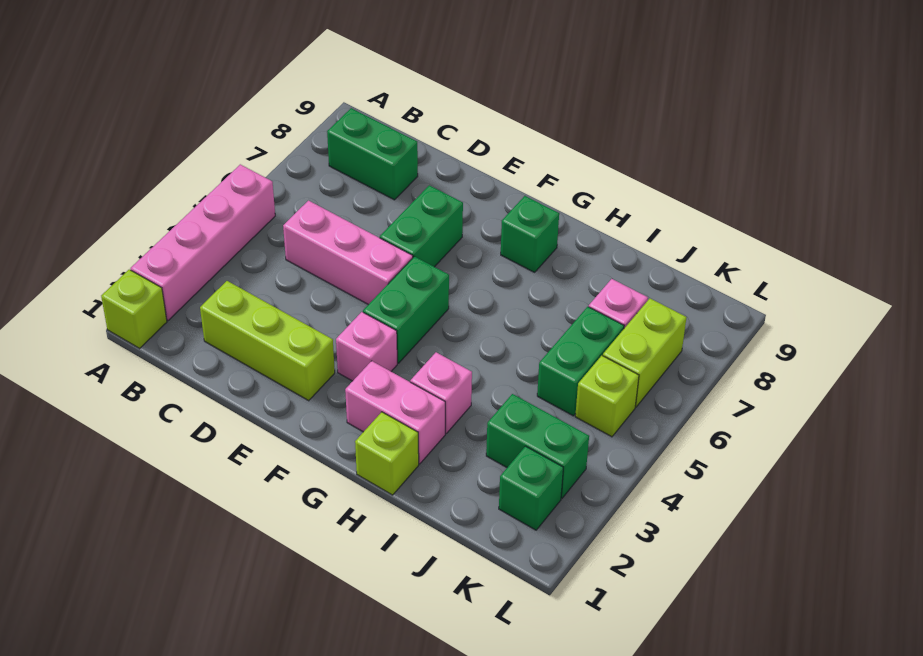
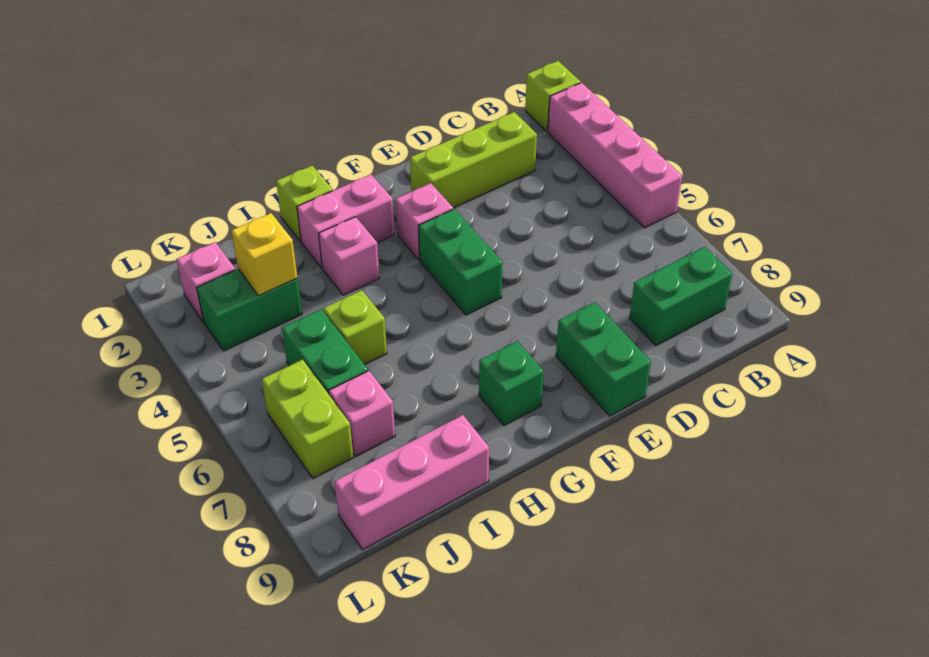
pink 1x3 brick [283,201,413,305] -> pink 1x3 brick moved to [334,415,489,549]
green 1x2 brick [380,185,463,267] -> green 1x2 brick moved to [556,302,651,416]
none -> yellow 1x1 brick [232,213,298,296]
green 1x1 brick [499,446,563,530] -> pink 1x1 brick [177,242,235,322]
lime 1x1 brick [575,356,639,437] -> lime 1x1 brick moved to [323,290,387,365]

